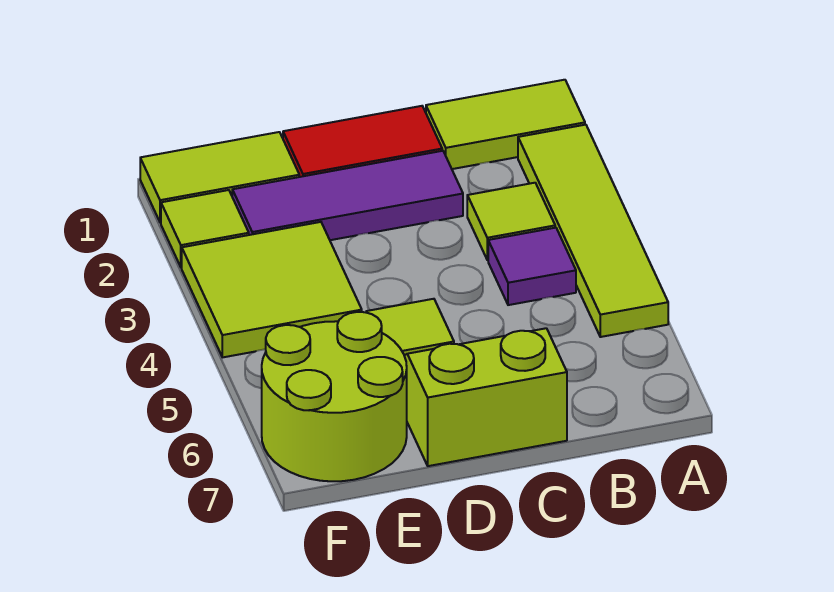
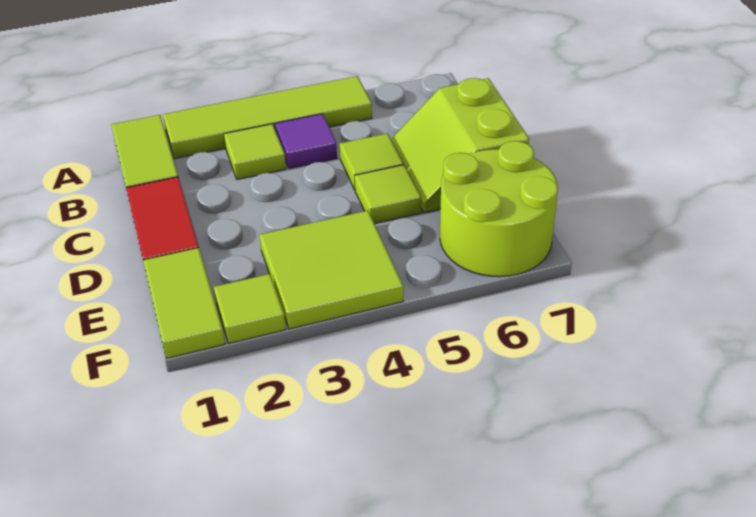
purple 1x3 tile [232,151,463,240] -> none
none -> lime 1x1 tile [340,133,404,190]

